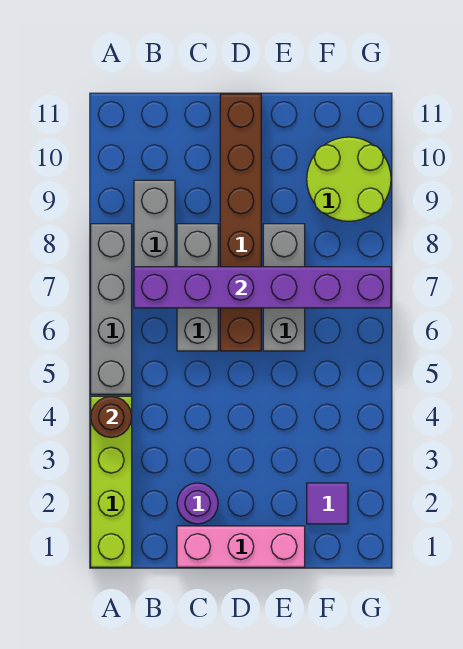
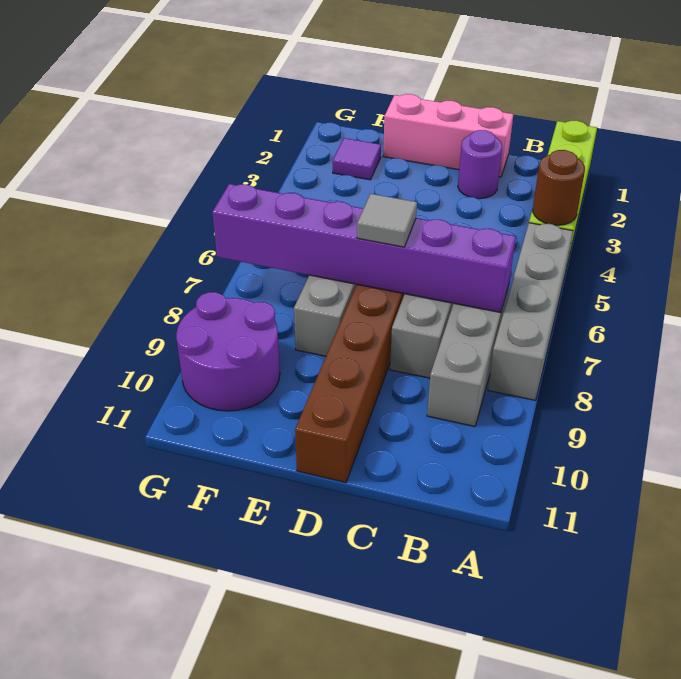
none -> grey 1x1 tile [357,194,417,247]
lime 2x2 round brick [307,137,391,221] -> purple 2x2 round brick [176,292,280,411]

